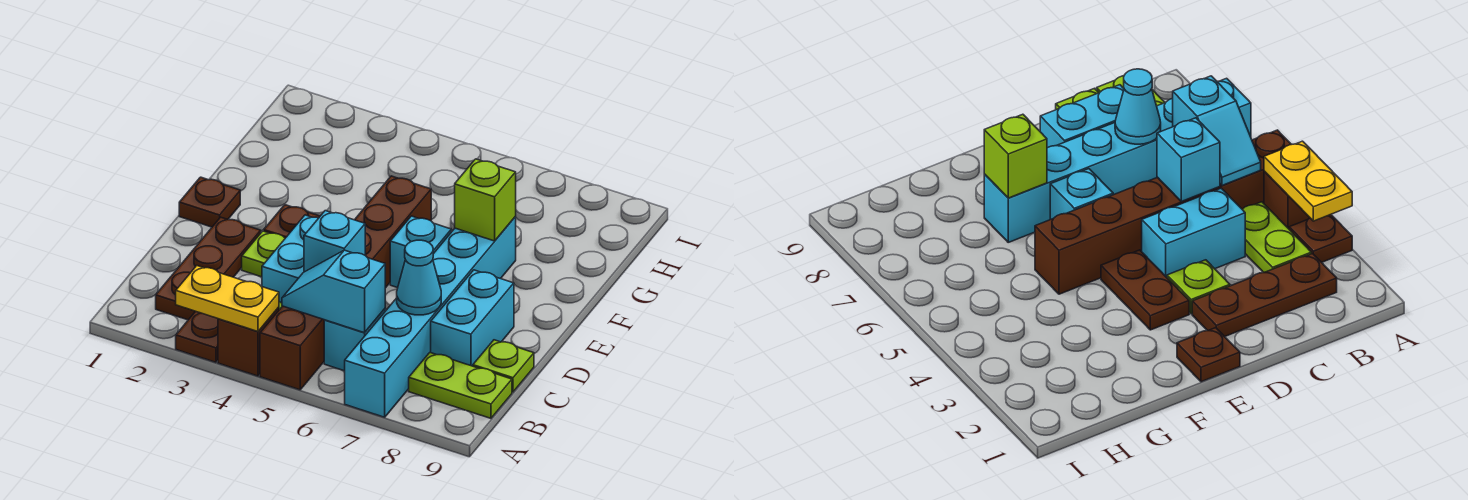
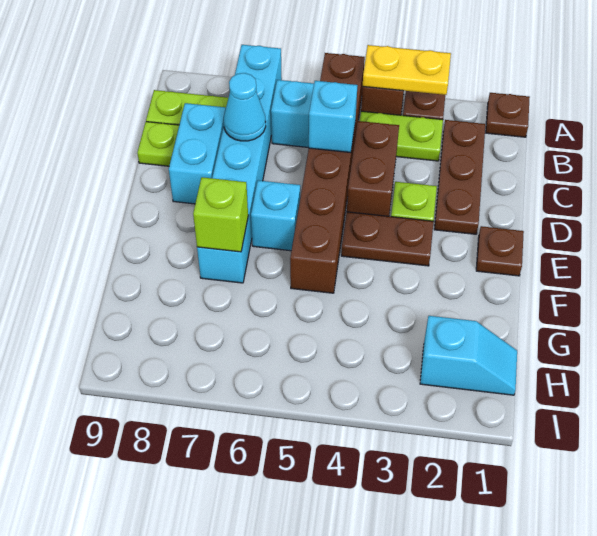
none -> brown 1x1 plate [486,93,530,137]
cyan 1x2 slope [282,250,385,333] -> cyan 1x2 slope moved to [420,316,517,395]
cyan 1x2 brick [262,215,318,303] -> brown 1x2 brick [347,121,399,216]

